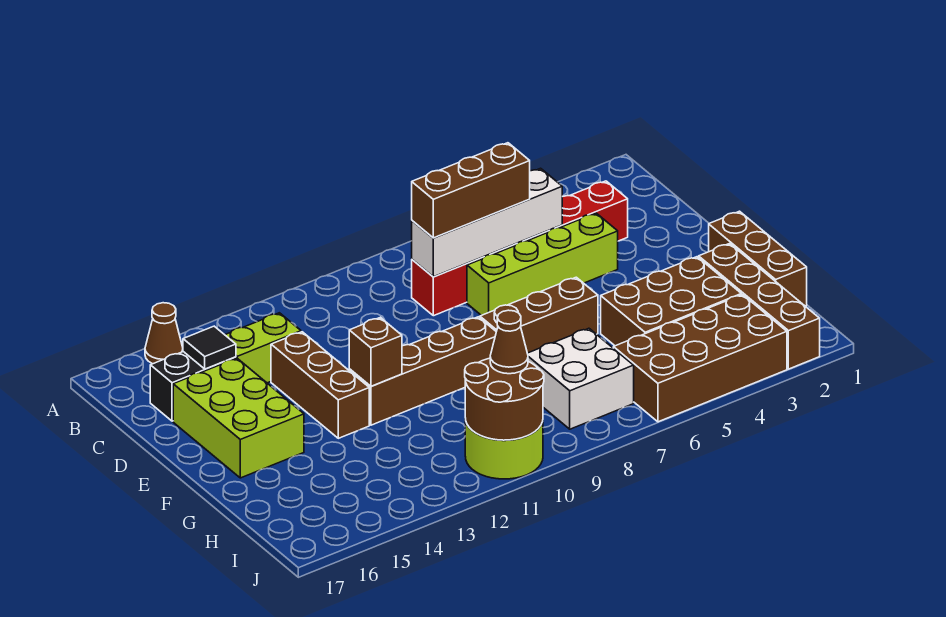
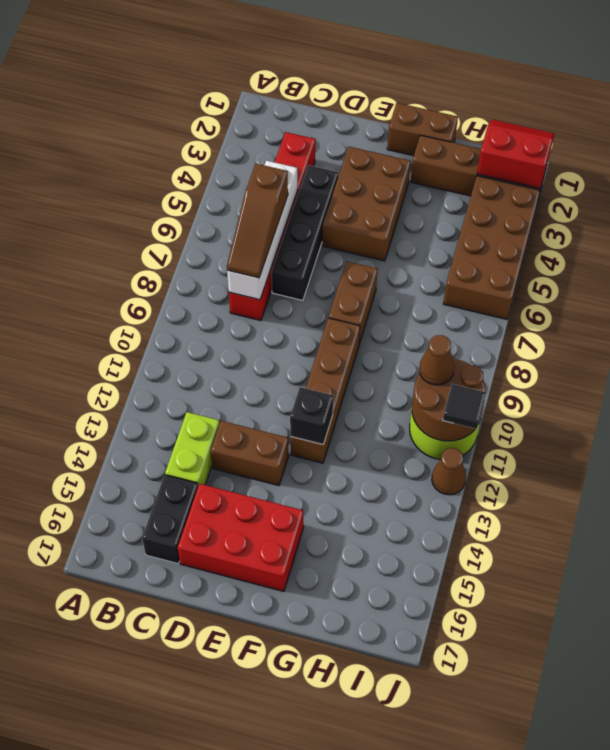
brown 1x1 cone [145,303,183,364] -> brown 1x1 cone moved to [432,448,466,495]
brown 1x3 brick [412,143,530,238] -> brown 1x3 slope [227,164,288,278]
black 1x1 tile [183,326,236,369] -> black 1x1 tile moved to [443,384,486,429]
lime 1x4 brick [467,213,618,315] -> black 1x4 brick [271,165,338,300]
brown 1x3 brick [271,332,369,438] -> brown 1x2 brick [211,421,289,486]
lime 2x3 brick [173,358,304,478] -> red 2x3 brick [178,484,304,592]
brown 1x3 brick [709,211,807,306] -> brown 1x2 brick [387,103,458,156]
brown 1x3 brick [480,277,598,353] -> brown 1x2 brick [329,261,378,344]
brown 1x1 brick [349,317,402,386] -> black 1x1 brick [290,387,333,445]
brown 2x3 brick [601,257,741,346] -> brown 2x3 brick moved to [322,147,411,261]
white 2x2 brick [527,328,634,429] -> none
none -> red 2x2 slope [477,119,554,189]

